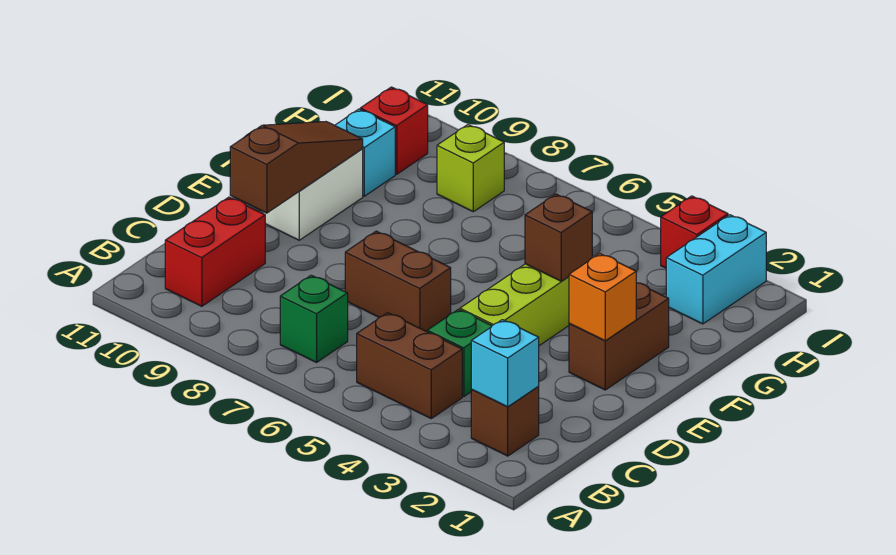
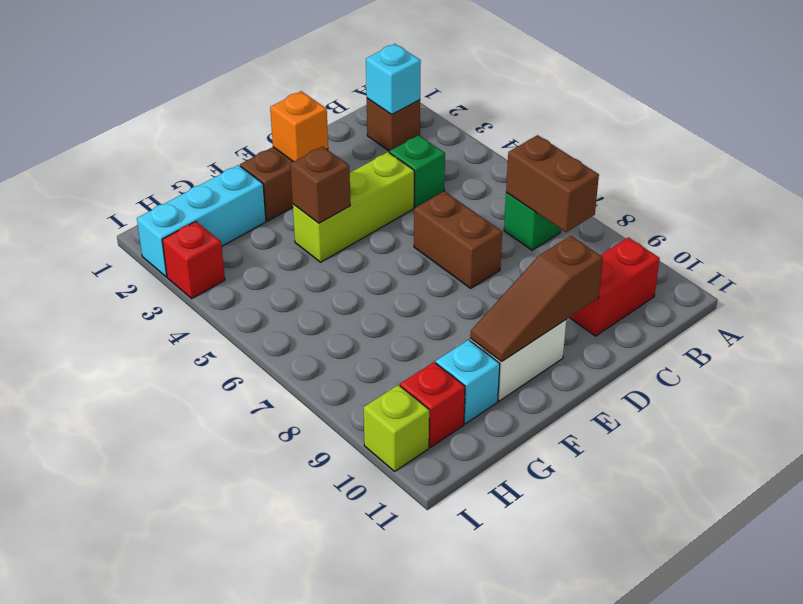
brown 1x2 brick [357,313,462,418] -> brown 1x2 brick moved to [506,135,599,232]
cyan 1x2 brick [666,215,766,324] -> cyan 1x3 brick [137,165,266,277]
lime 1x1 brick [437,125,504,212] -> lime 1x1 brick moved to [364,385,429,471]

